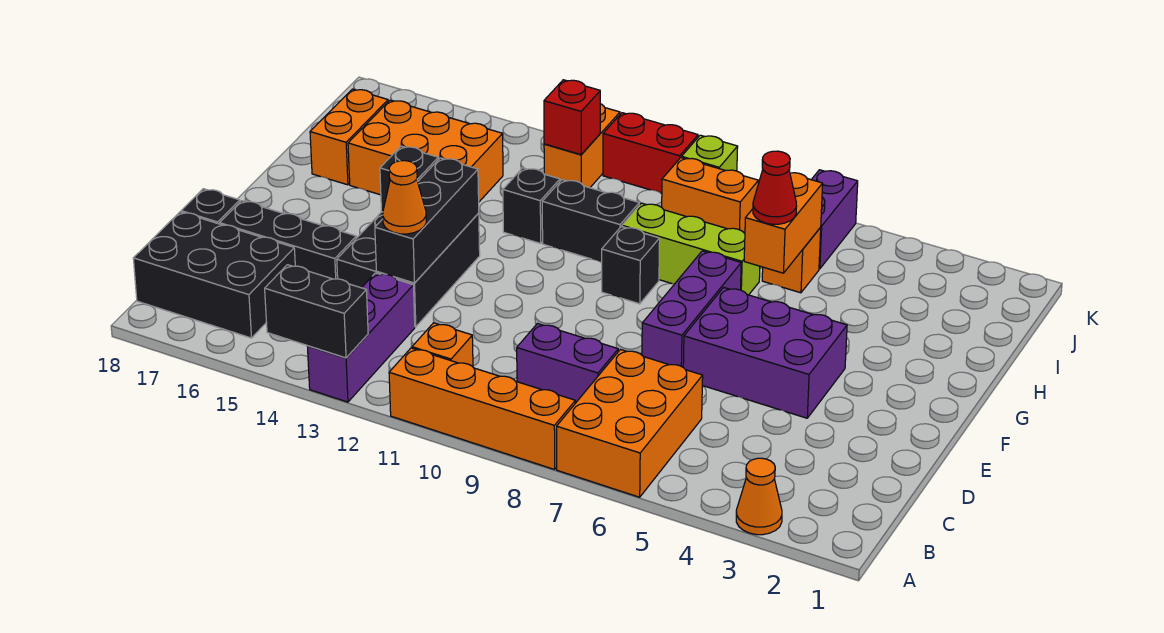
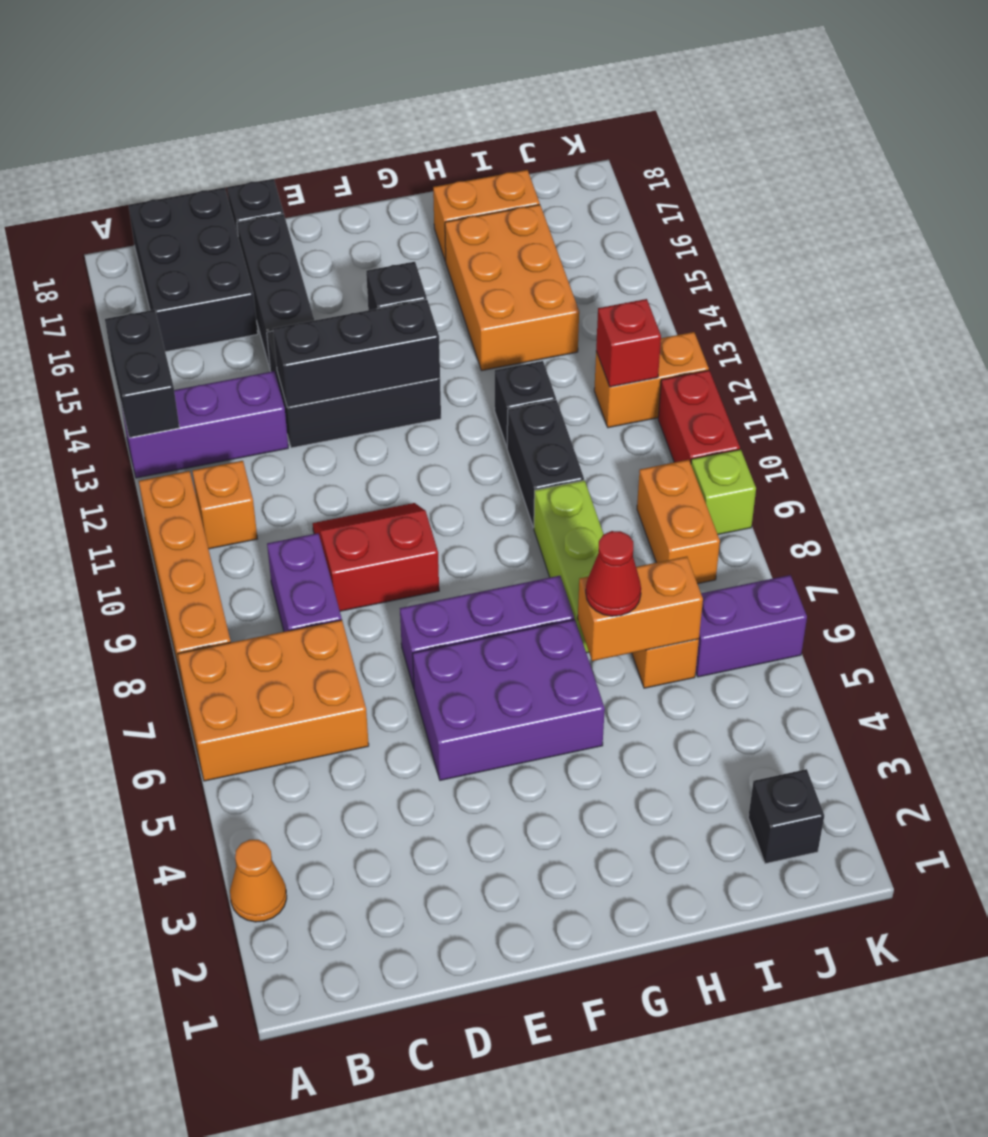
none -> red 2x2 slope [313,503,439,611]
orange 1x1 cone [383,161,426,234] -> none
purple 2x3 brick [683,288,847,418] -> purple 2x3 brick turned to [413,619,605,780]
black 1x1 brick [602,227,660,304] -> black 1x1 brick moved to [748,769,824,864]

